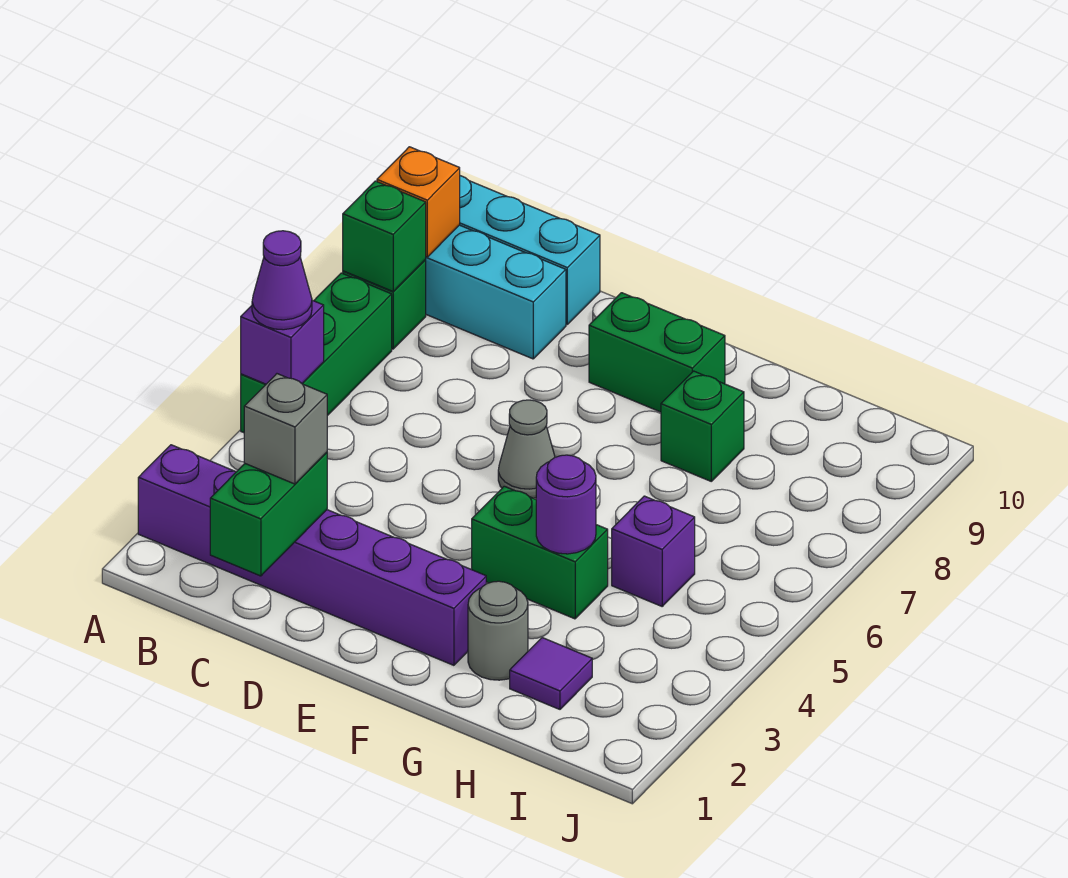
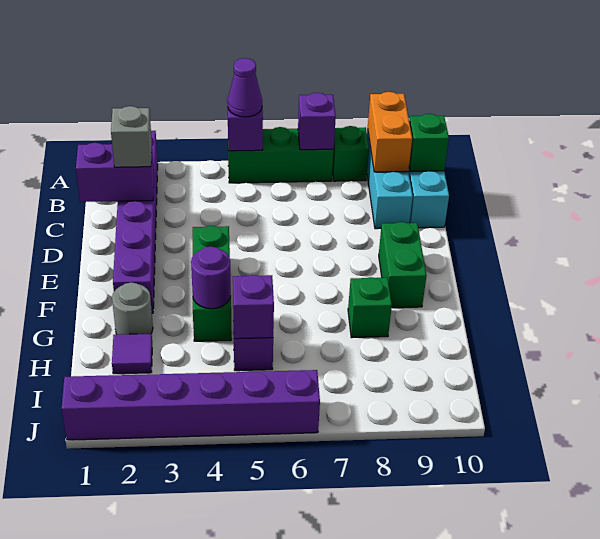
none -> purple 1x1 brick [298,93,336,150]
green 1x1 brick [343,181,426,292] -> green 1x1 brick moved to [409,114,449,171]
orange 1x1 brick [377,147,460,257] -> orange 1x2 brick [368,92,412,172]
green 1x2 brick [210,452,327,576] -> purple 1x2 brick [76,143,154,202]
grey 1x1 cone [498,400,555,498] -> none
green 1x2 brick [472,486,608,619] -> green 1x3 brick [193,226,232,341]
none -> purple 1x1 brick [233,275,274,339]
none -> purple 1x6 brick [62,370,320,440]

